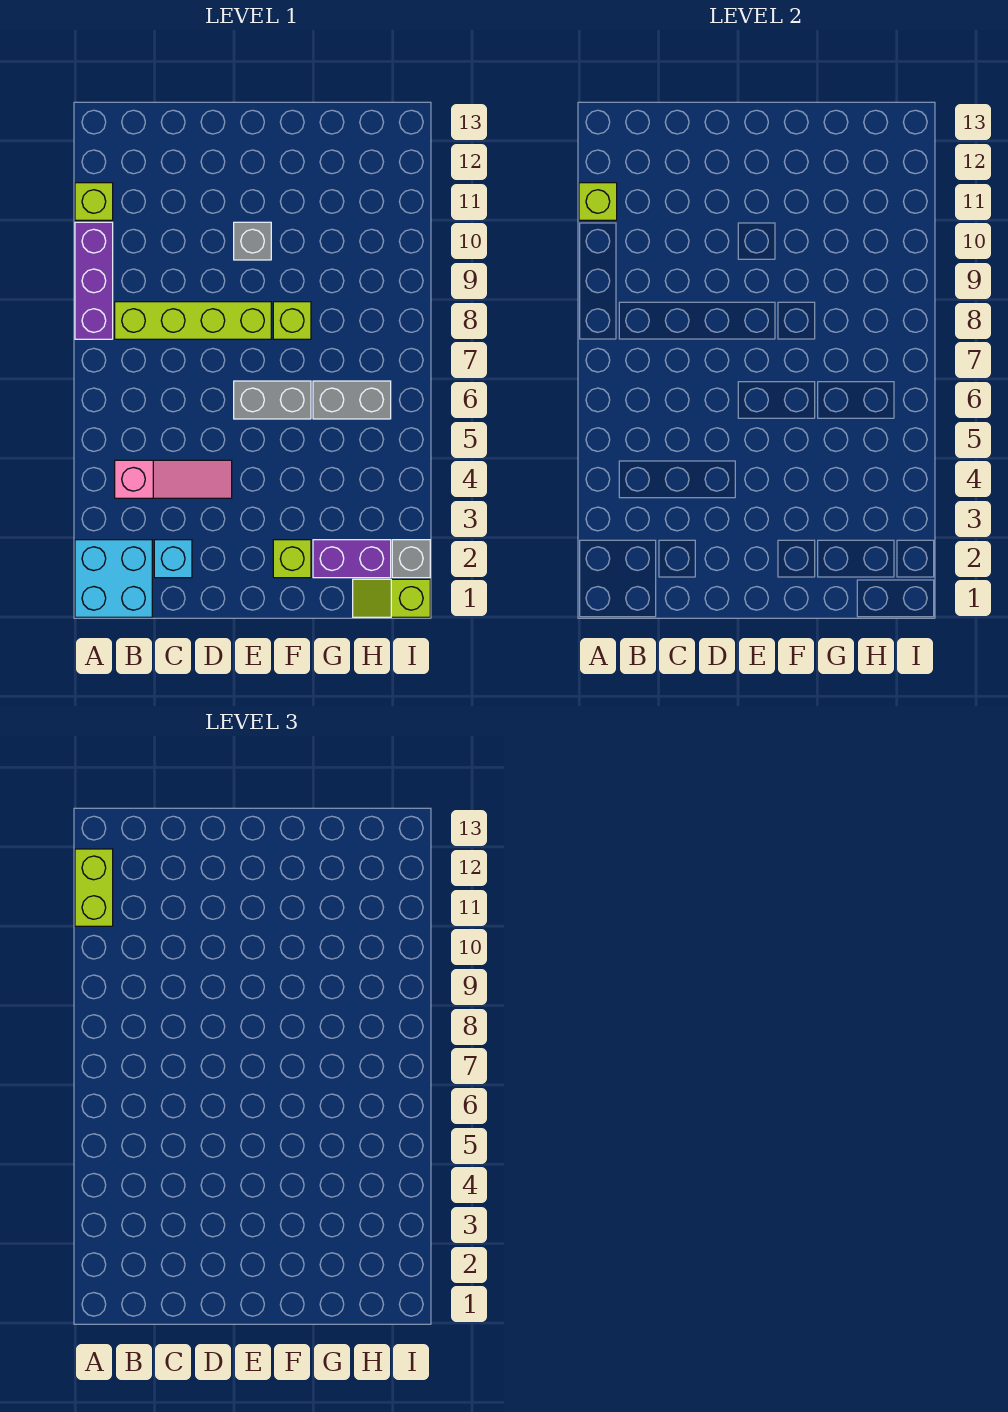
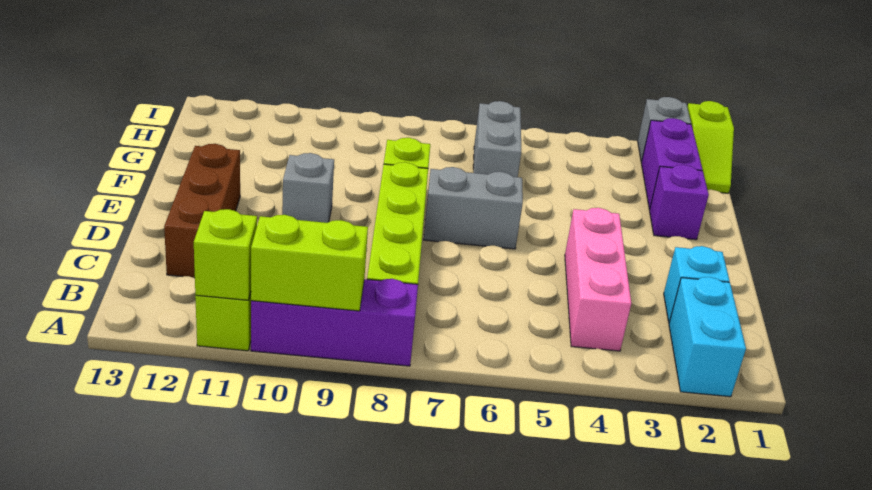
cyan 2x2 brick [75,540,152,617] -> cyan 1x2 brick [669,277,746,397]
lime 1x2 brick [75,849,113,926] -> lime 1x2 brick moved to [251,215,368,311]
pink 1x3 slope [115,460,232,498] -> pink 1x3 brick [565,208,631,351]
none -> brown 1x3 brick [164,144,240,278]
grey 1x2 brick [234,381,311,419] -> grey 1x2 brick turned to [424,167,523,249]
lime 1x1 brick [273,540,311,578] -> purple 1x1 brick [650,165,709,240]

